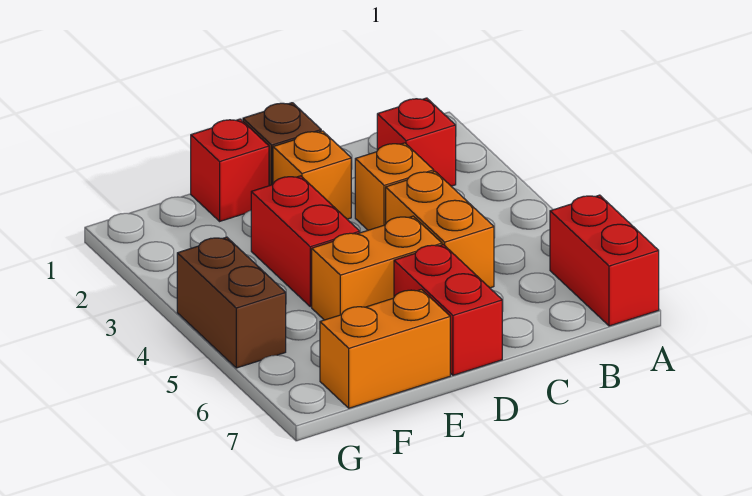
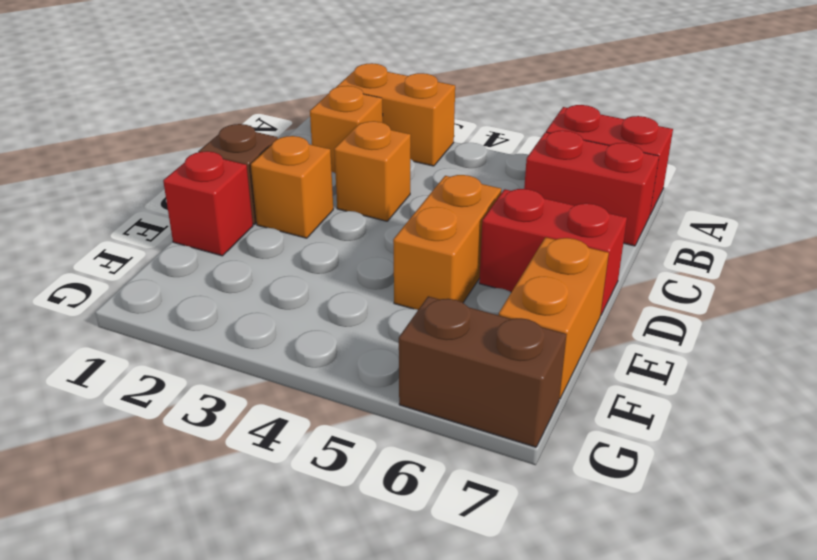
red 1x1 brick [377,98,456,186] -> orange 1x1 brick [310,86,383,173]
orange 1x2 brick [386,171,494,288] -> orange 1x2 brick moved to [337,63,455,166]
red 1x2 brick [251,176,360,307] -> red 1x2 brick moved to [524,131,659,246]
brown 1x2 brick [177,237,286,368] -> brown 1x2 brick moved to [399,296,566,447]

